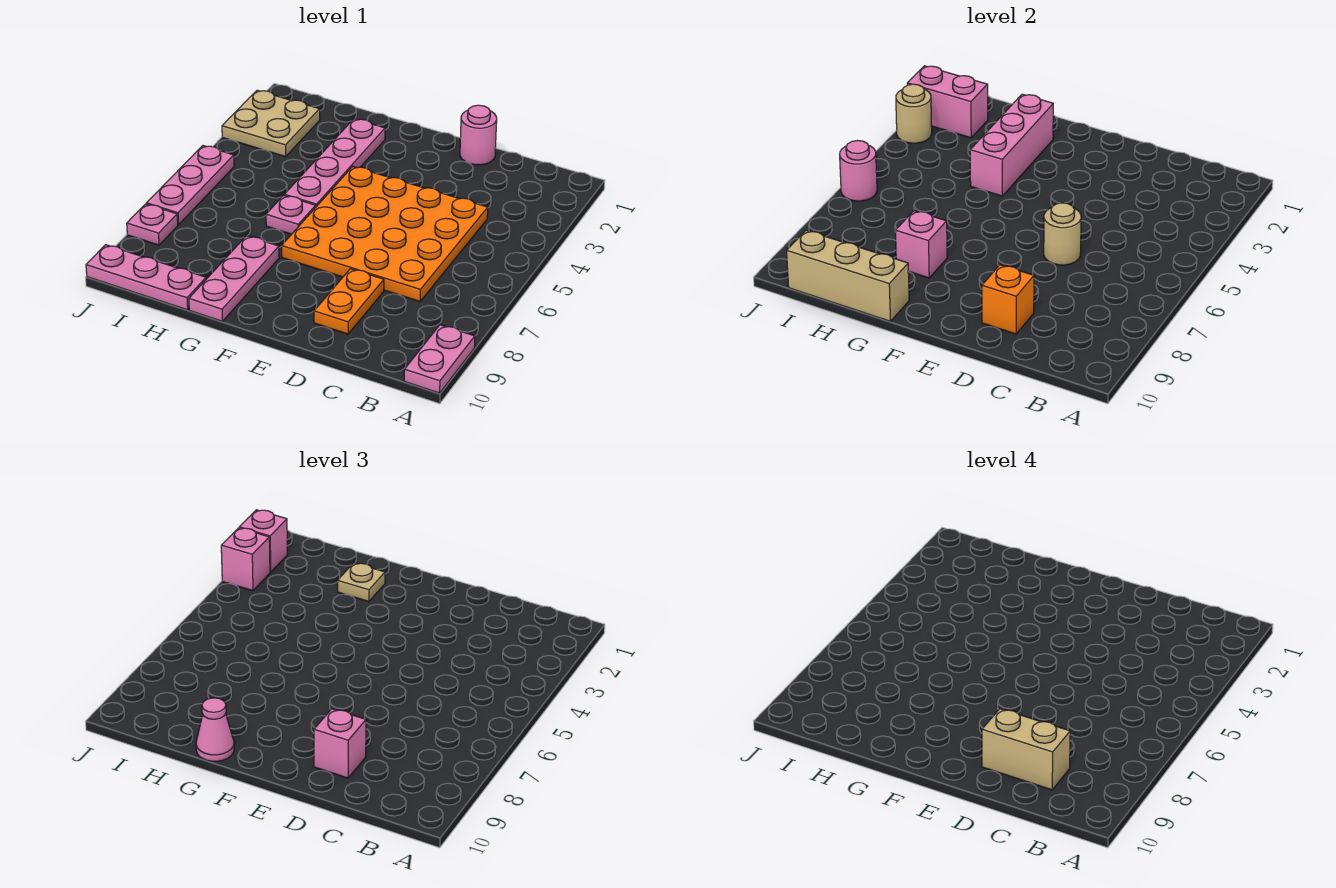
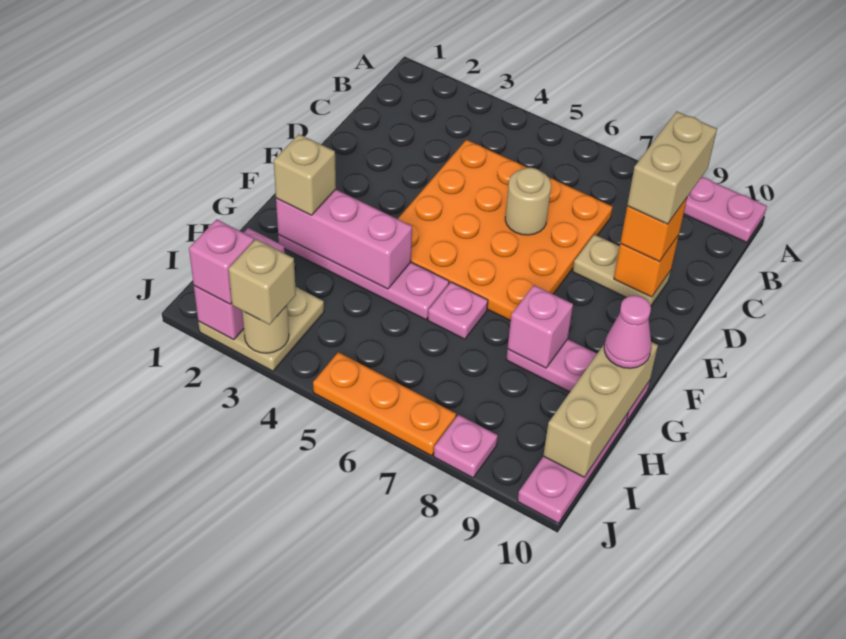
pink 1x1 round brick [460,105,497,165] -> none
orange 1x2 plate [314,269,384,334] -> tan 1x2 plate [573,234,671,306]
pink 1x1 brick [314,709,366,778] -> orange 1x1 brick [620,198,687,262]
tan 1x1 plate [338,563,385,602] -> tan 1x1 brick [274,134,336,215]
pink 1x1 brick [221,528,270,591] -> tan 1x1 brick [229,239,296,325]
pink 1x3 plate [147,146,234,225] -> orange 1x3 plate [313,352,456,456]
pink 1x1 round brick [840,141,877,201] -> none

